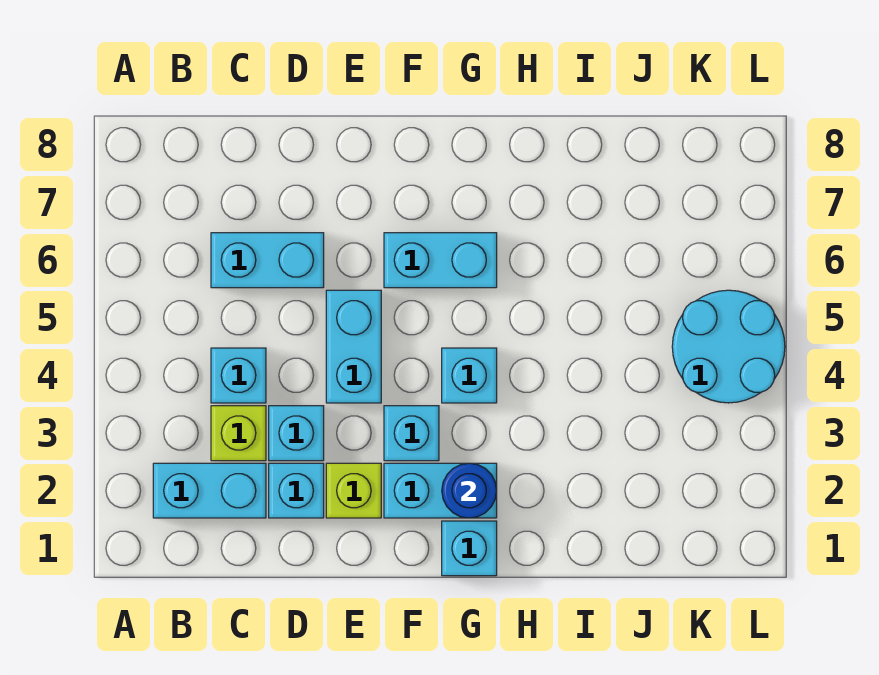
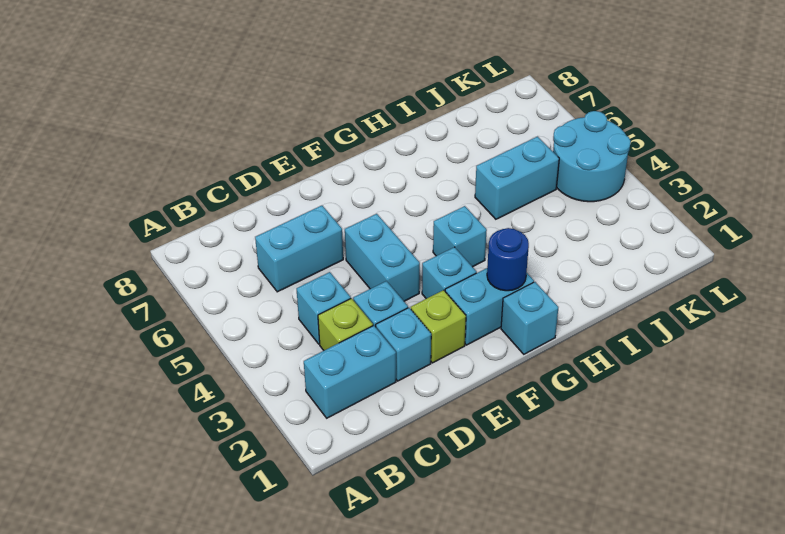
cyan 1x2 brick [384,233,497,288] -> cyan 1x2 brick moved to [475,137,559,219]

